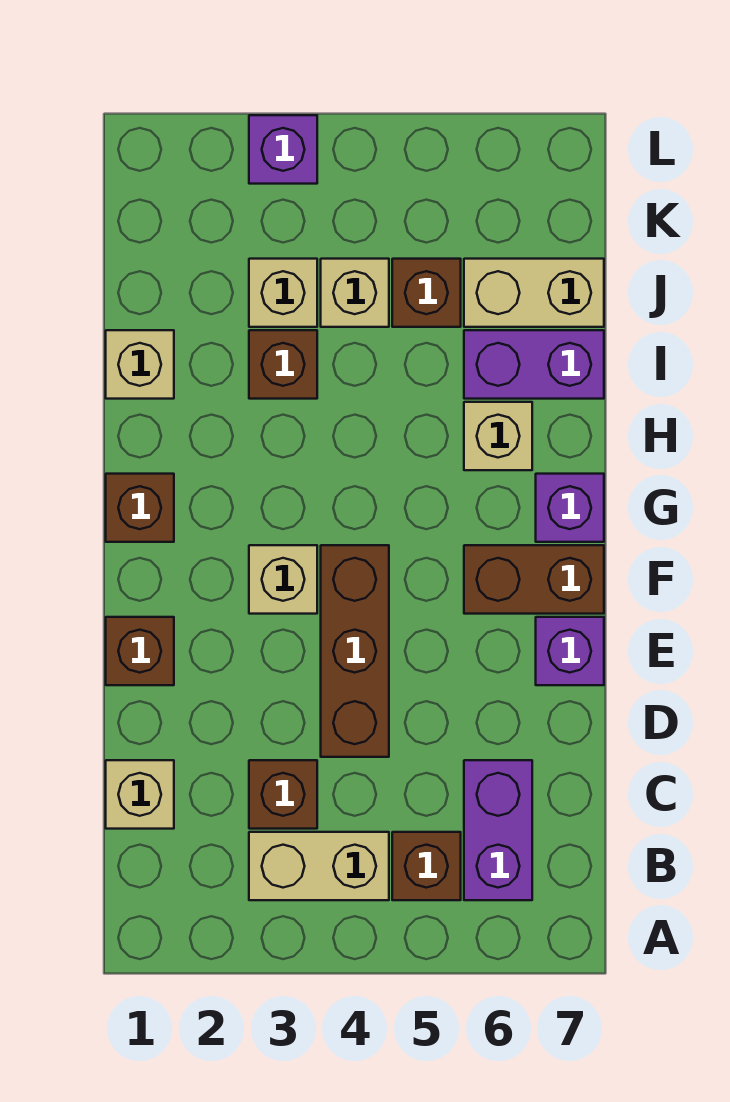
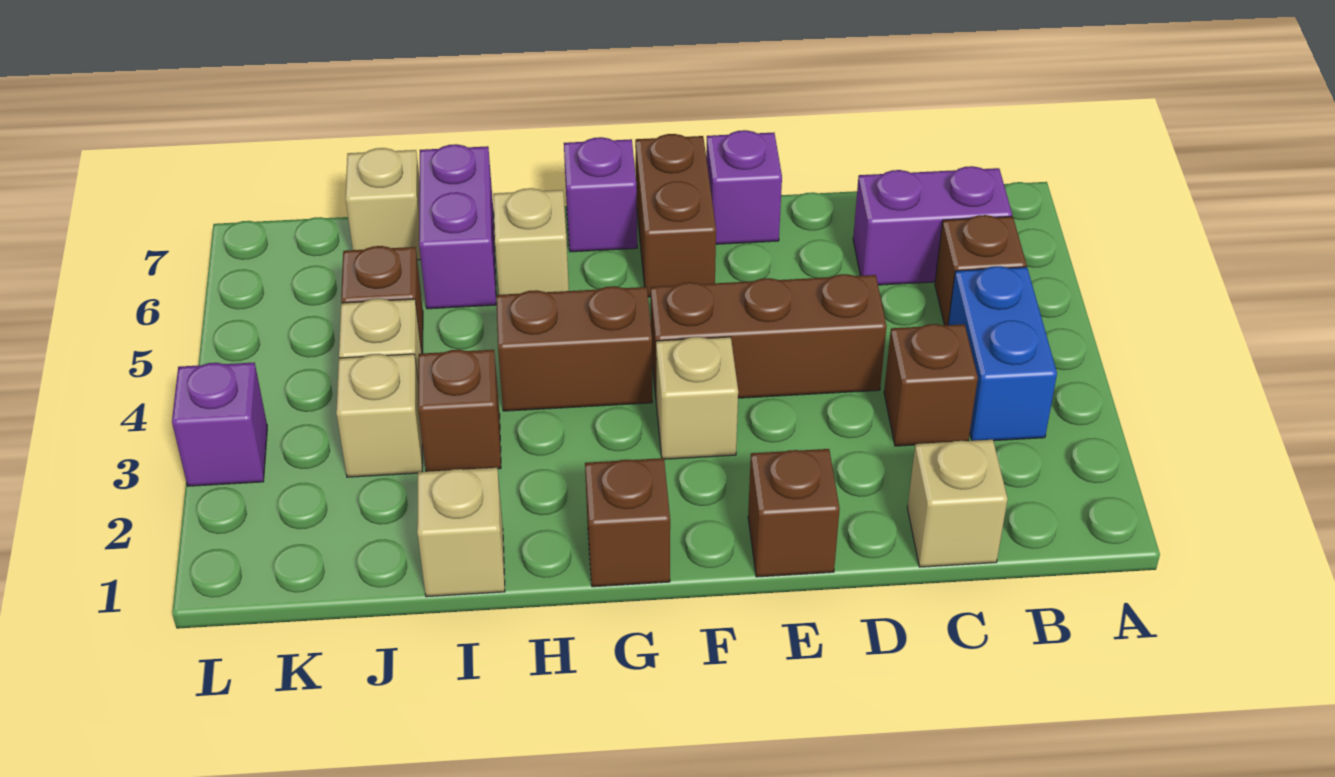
tan 1x2 brick [249,832,389,900] -> blue 1x2 brick [948,266,1057,441]
none -> brown 1x2 brick [496,286,652,411]
tan 1x2 brick [464,259,604,327] -> tan 1x1 brick [346,148,421,260]

